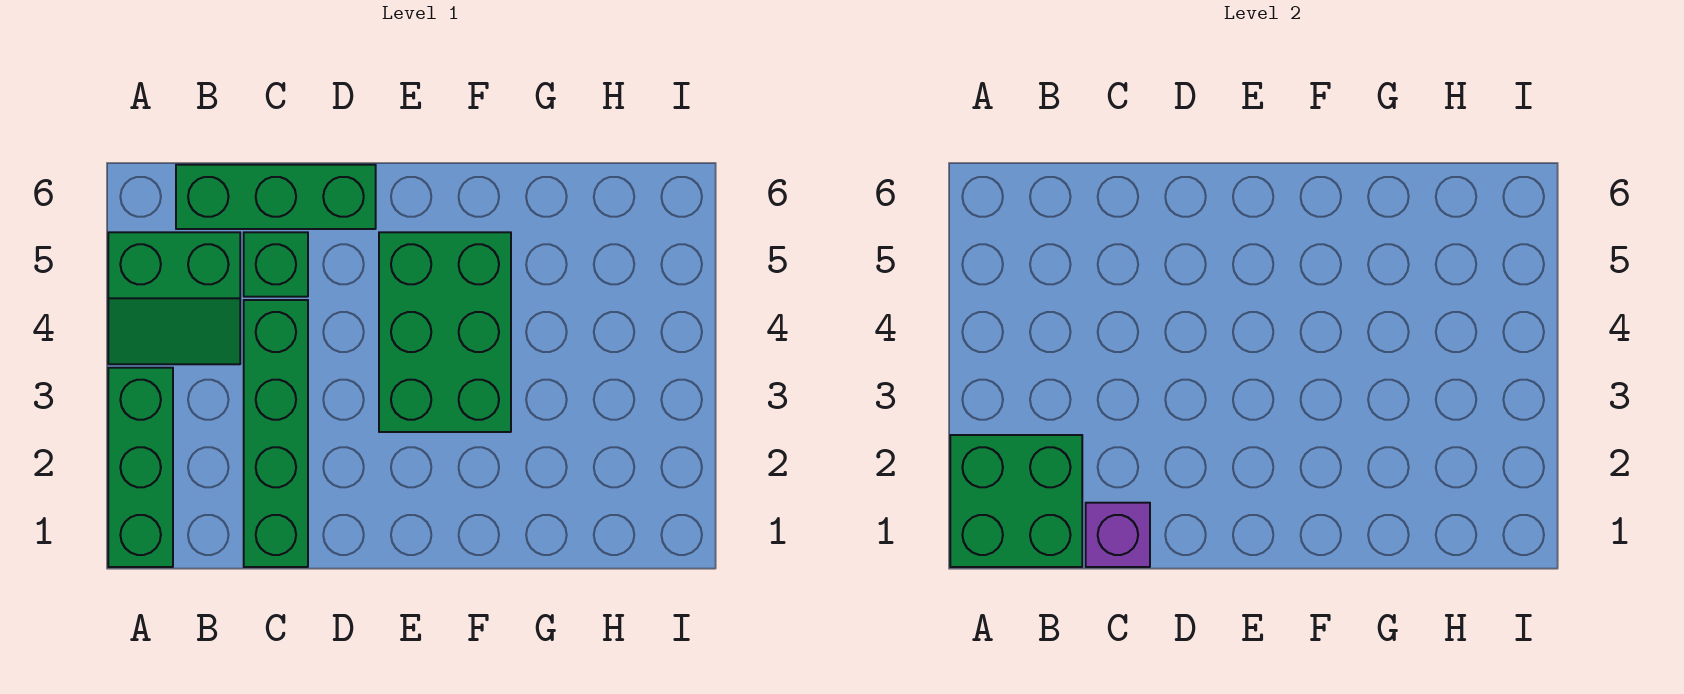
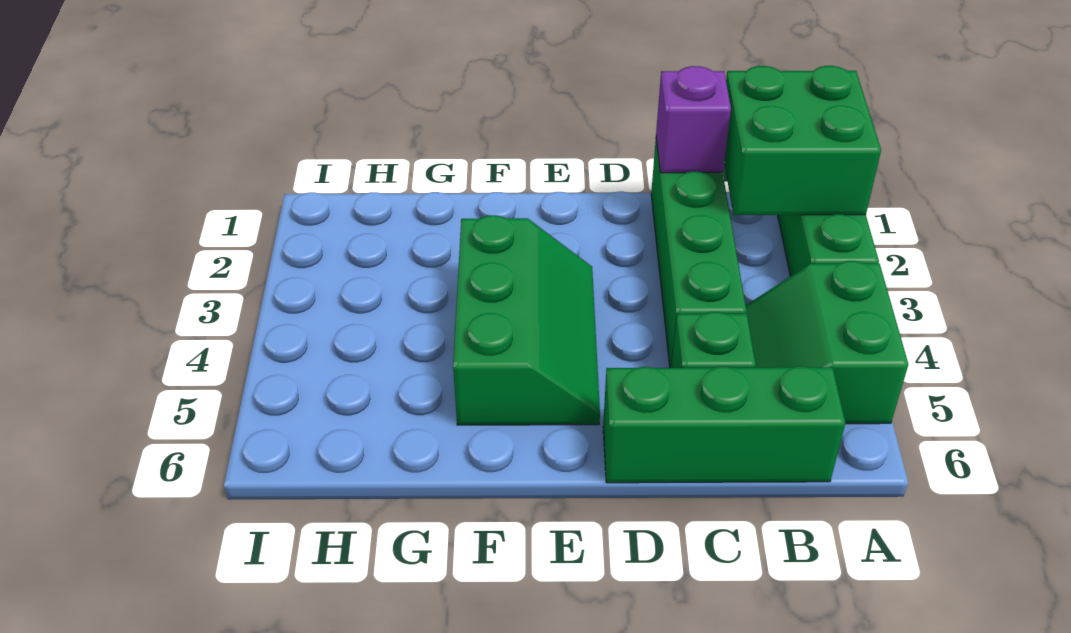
green 2x2 slope [108,232,240,364] -> green 2x2 slope turned to [746,261,908,424]
green 2x3 brick [379,232,511,432] -> green 2x3 slope [453,215,600,425]

